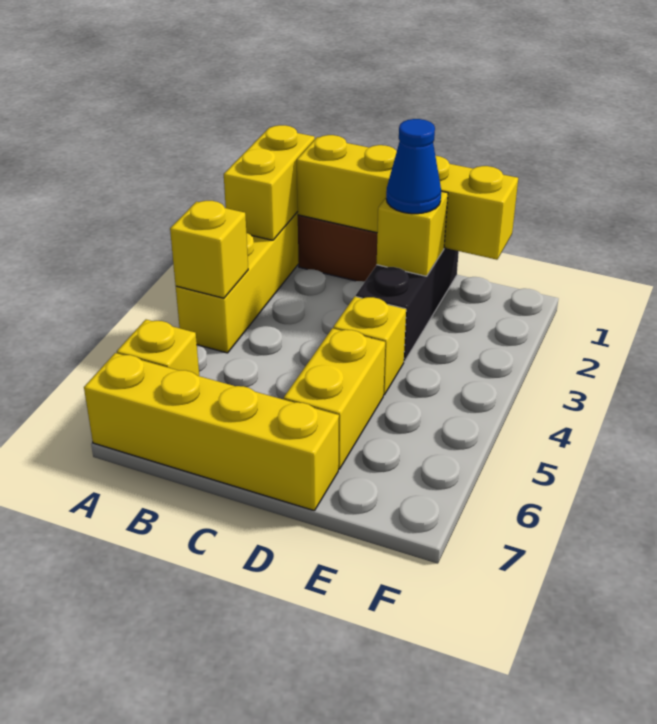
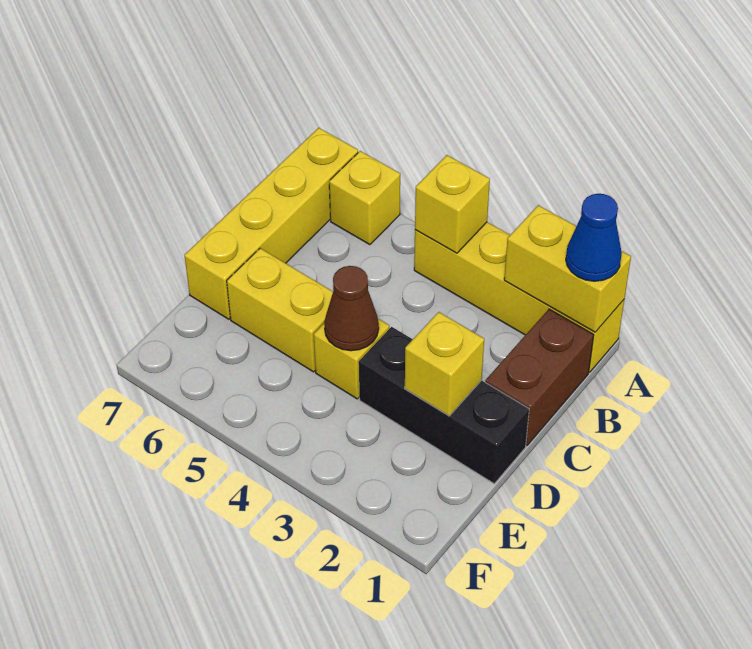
yellow 1x4 brick [297,135,518,260] -> none
blue 1x1 cone [386,119,441,214] -> blue 1x1 cone moved to [566,194,622,281]
none -> brown 1x1 cone [324,266,379,351]

